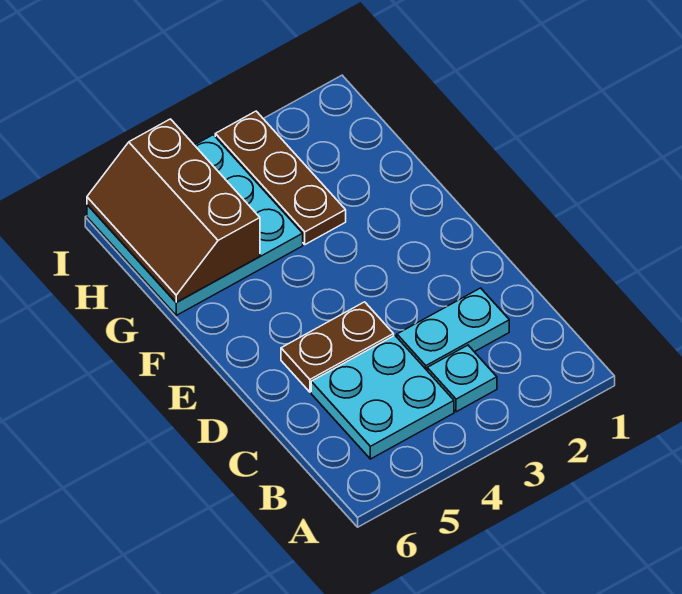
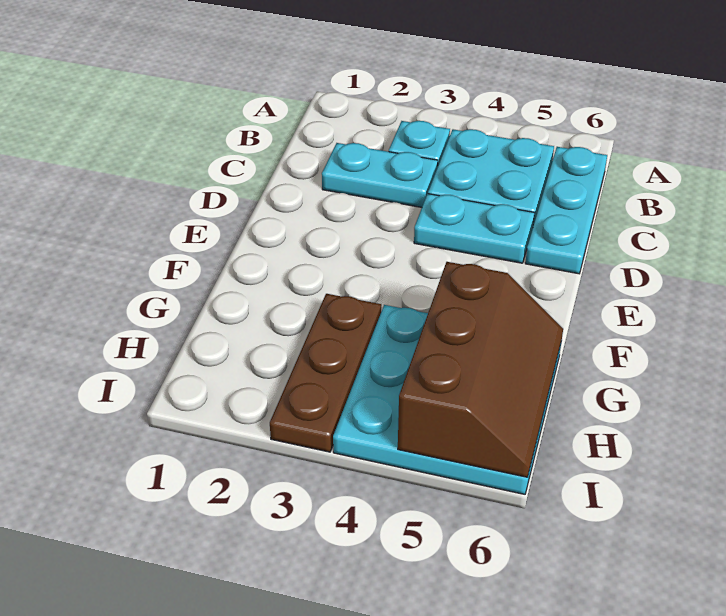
none -> cyan 1x3 plate [525,147,607,274]
brown 1x2 plate [281,302,394,392] -> cyan 1x2 plate [414,194,534,263]

